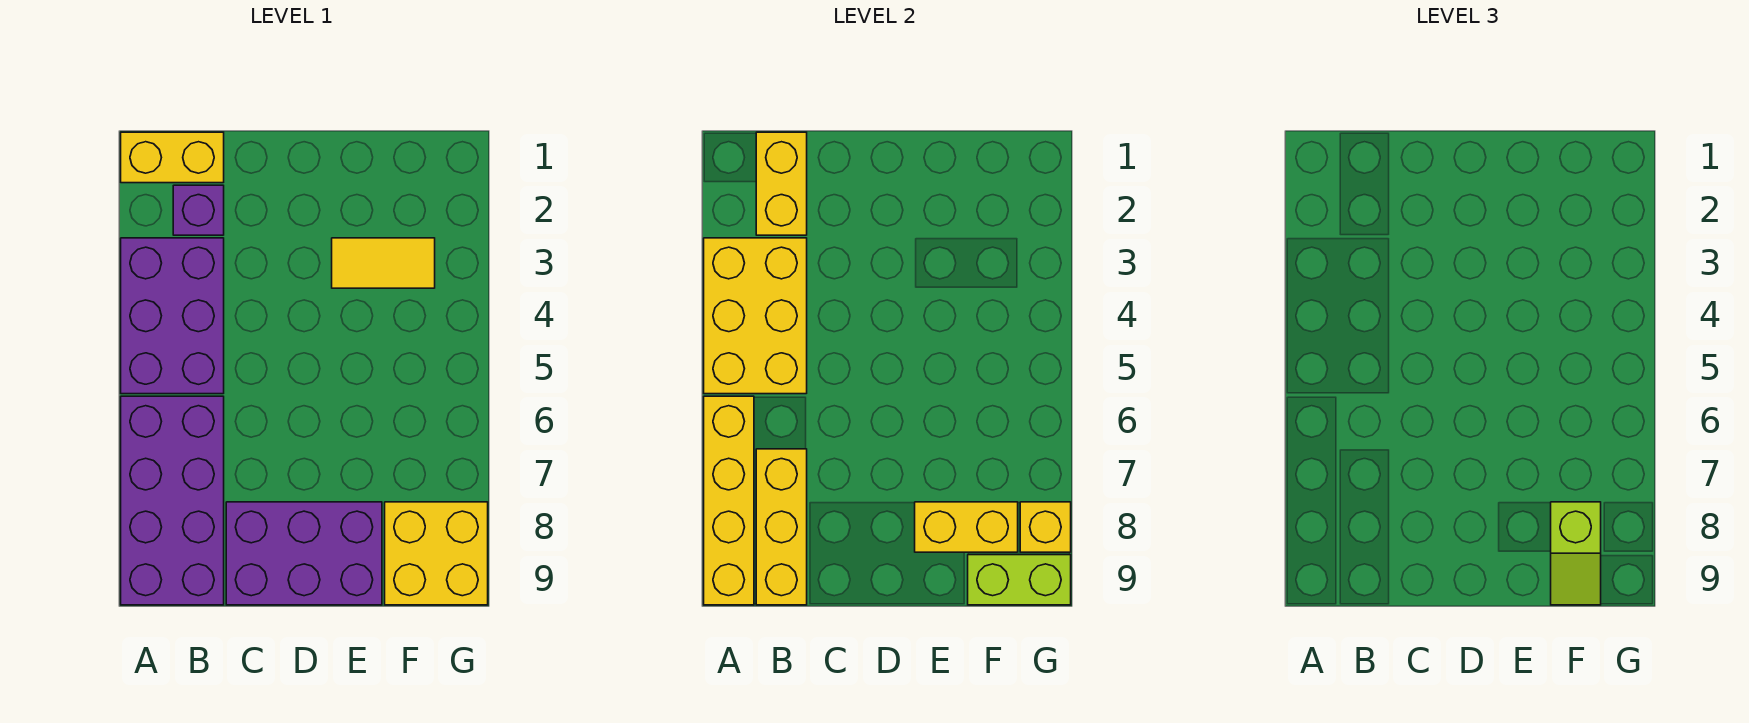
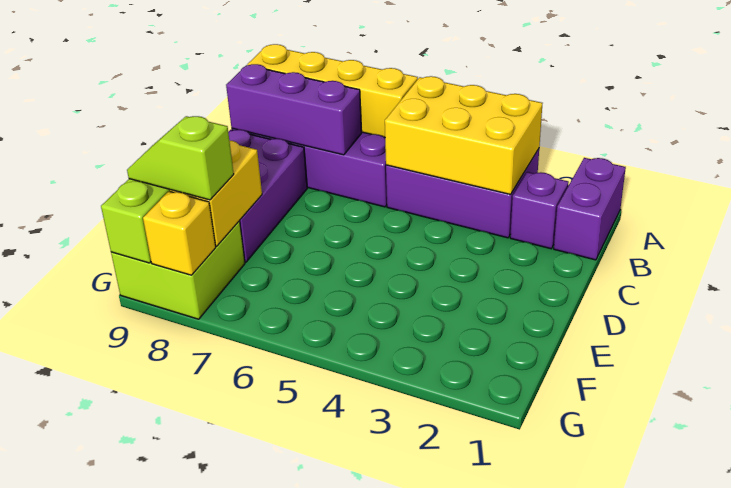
yellow 1x2 brick [121,132,224,183] -> purple 1x2 brick [554,158,626,260]
yellow 1x2 brick [756,132,807,235] -> none
yellow 1x3 brick [756,449,807,605] -> purple 1x3 brick [226,64,362,155]
yellow 1x2 tile [332,238,435,288] -> none
yellow 2x2 brick [385,502,488,605] -> lime 2x2 brick [111,221,245,319]

